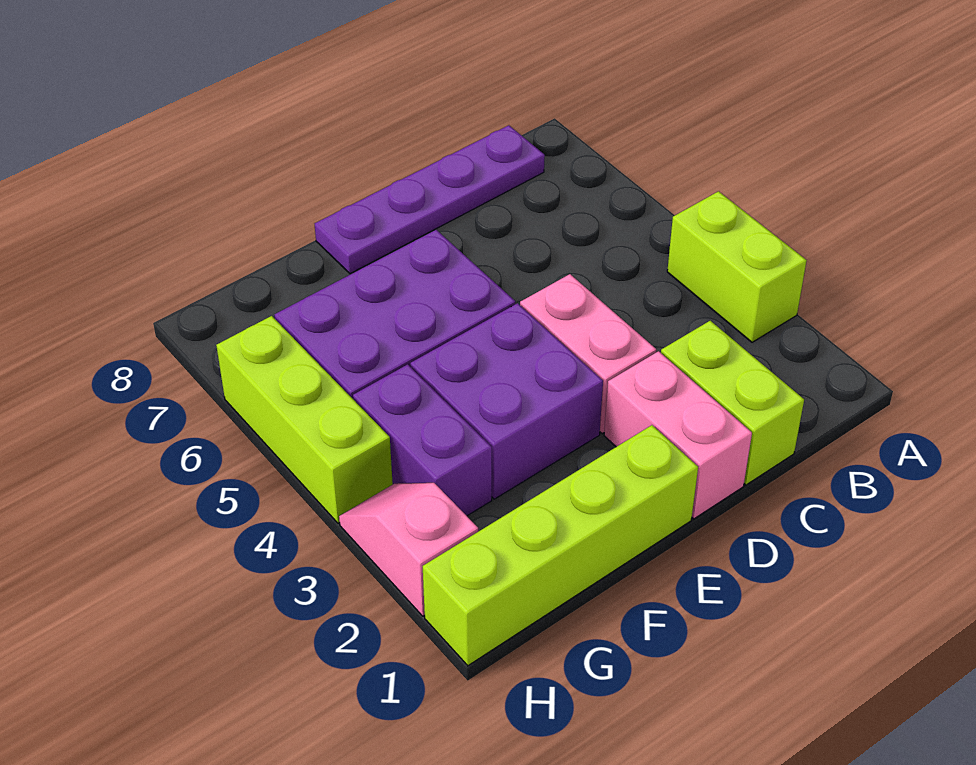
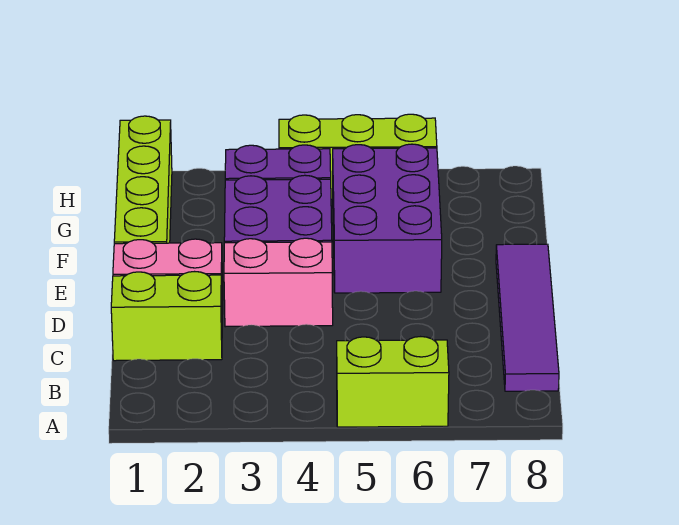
lime 1x2 brick [667,191,807,342] -> lime 1x2 brick moved to [337,337,449,427]
purple 1x4 plate [315,125,545,274] -> purple 1x4 tile [496,244,559,391]
pink 1x2 slope [339,483,478,616] -> none

